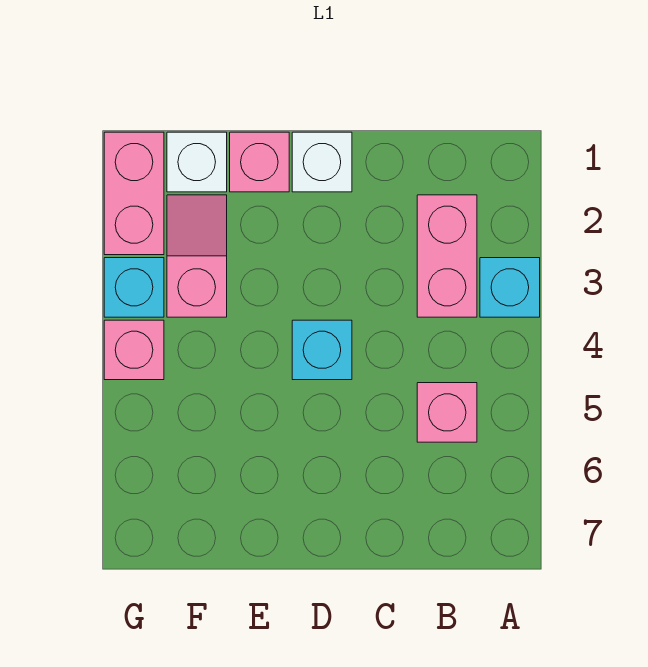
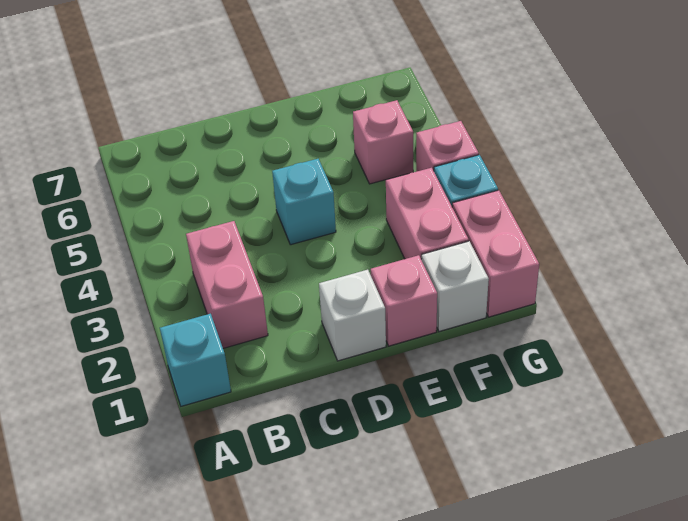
cyan 1x1 brick [480,258,540,317] -> cyan 1x1 brick moved to [160,314,231,406]
pink 1x1 brick [417,383,477,442] -> pink 1x1 brick moved to [353,100,413,184]
pink 1x2 slope [167,195,227,317] -> pink 1x2 brick [386,168,469,259]

